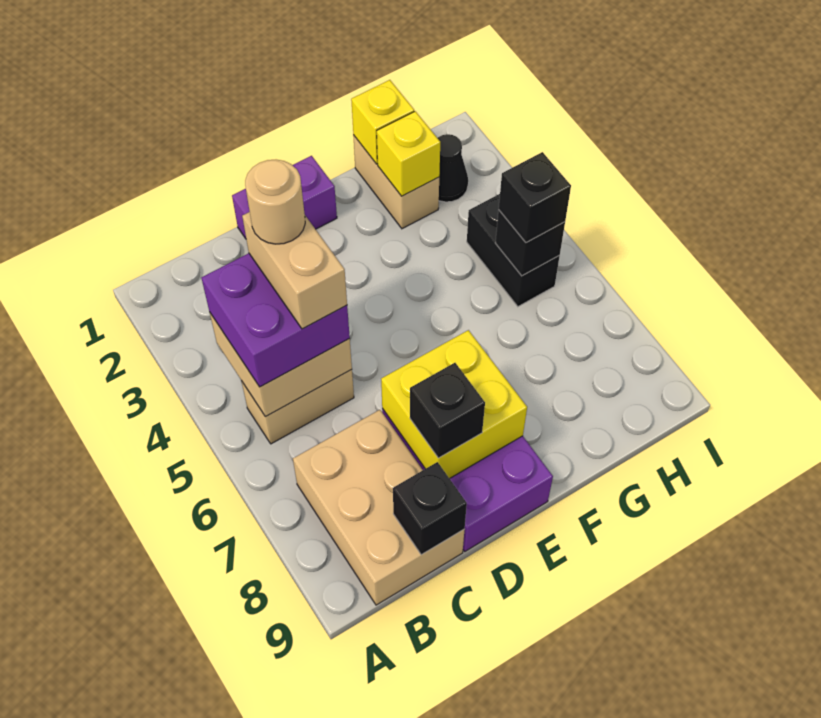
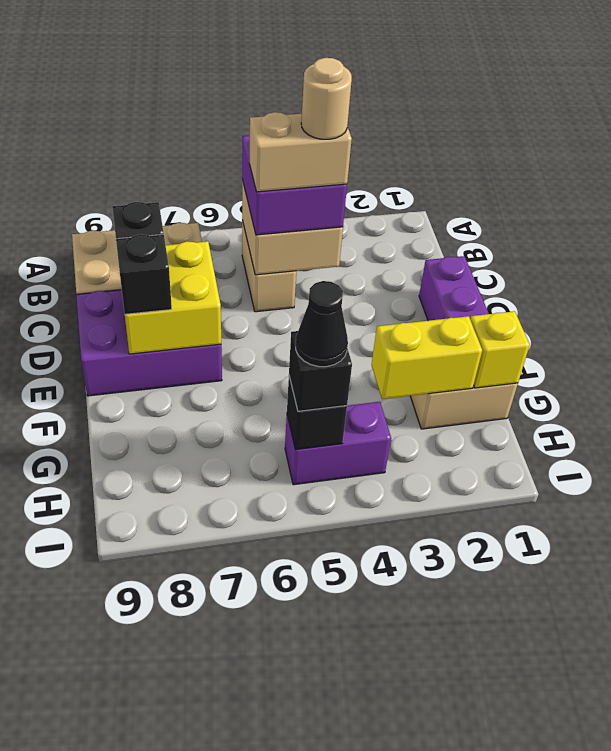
black 1x1 brick [393,462,467,555] -> black 1x1 brick moved to [116,234,172,314]
yellow 1x1 brick [377,111,440,196] -> yellow 1x2 brick [371,316,482,399]
black 1x1 cone [438,134,468,202] -> black 1x1 cone moved to [296,281,348,367]
black 1x2 brick [467,194,560,306] -> purple 1x2 brick [285,402,391,485]

